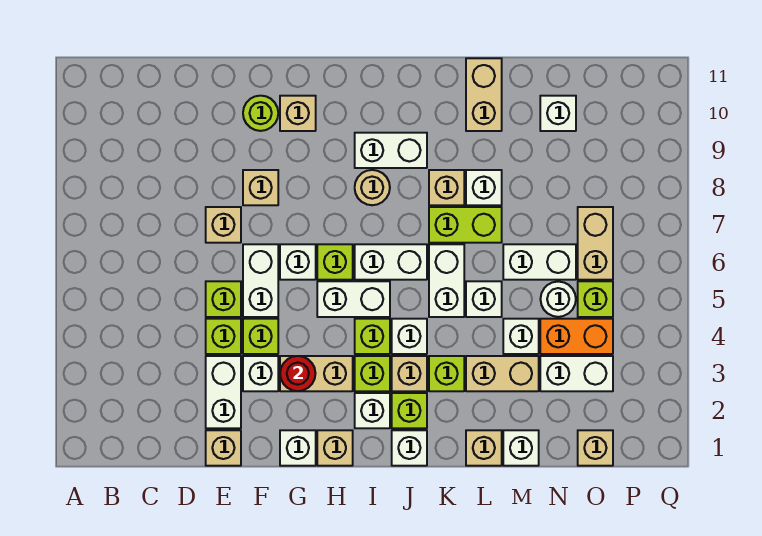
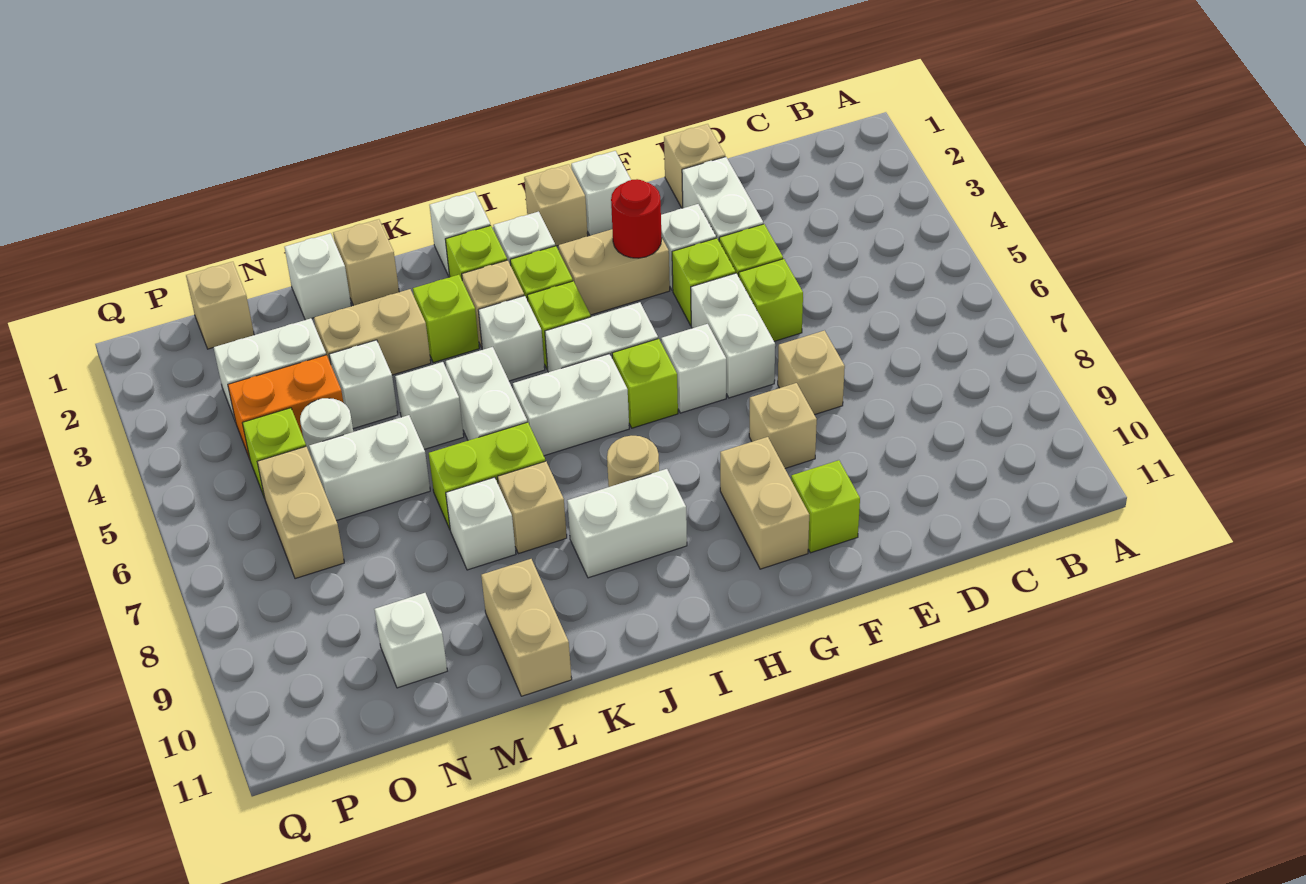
lime 1x1 round brick [243,96,278,131] -> lime 1x1 brick [791,460,860,553]
tan 1x1 brick [280,96,316,131] -> tan 1x2 brick [720,437,809,569]

